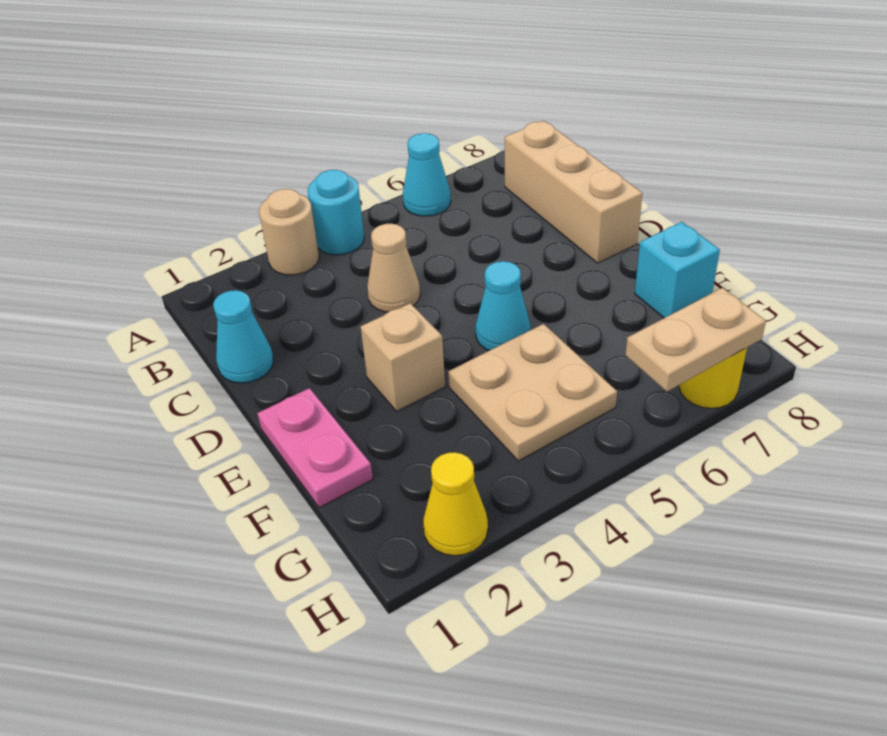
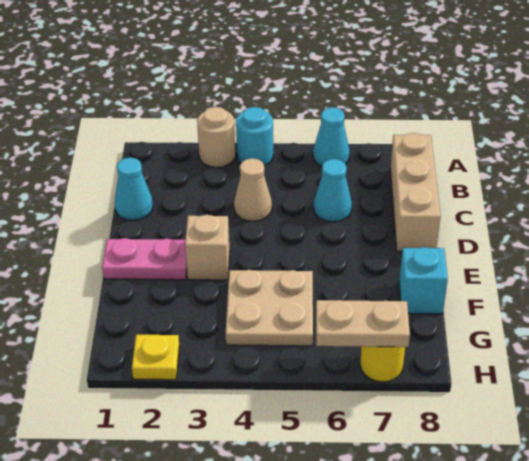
pink 1x2 plate [257,388,373,508] -> pink 1x2 plate turned to [102,238,187,280]
cyan 1x1 cone [475,261,531,351] -> cyan 1x1 cone moved to [314,159,352,222]
yellow 1x1 cone [423,452,488,556] -> yellow 1x1 plate [132,335,180,380]

